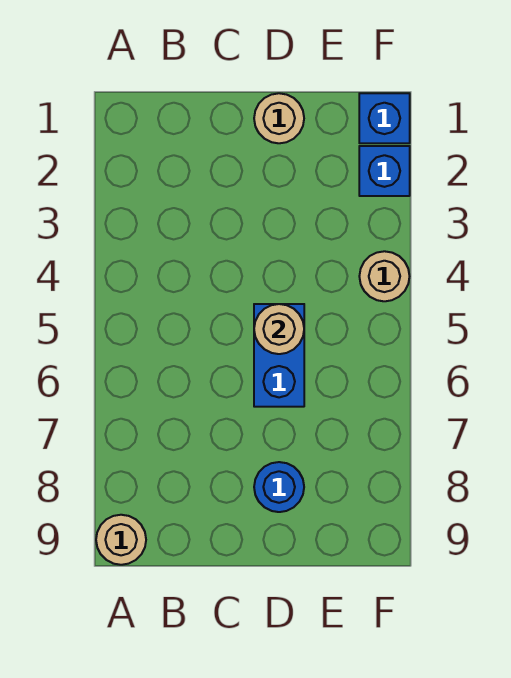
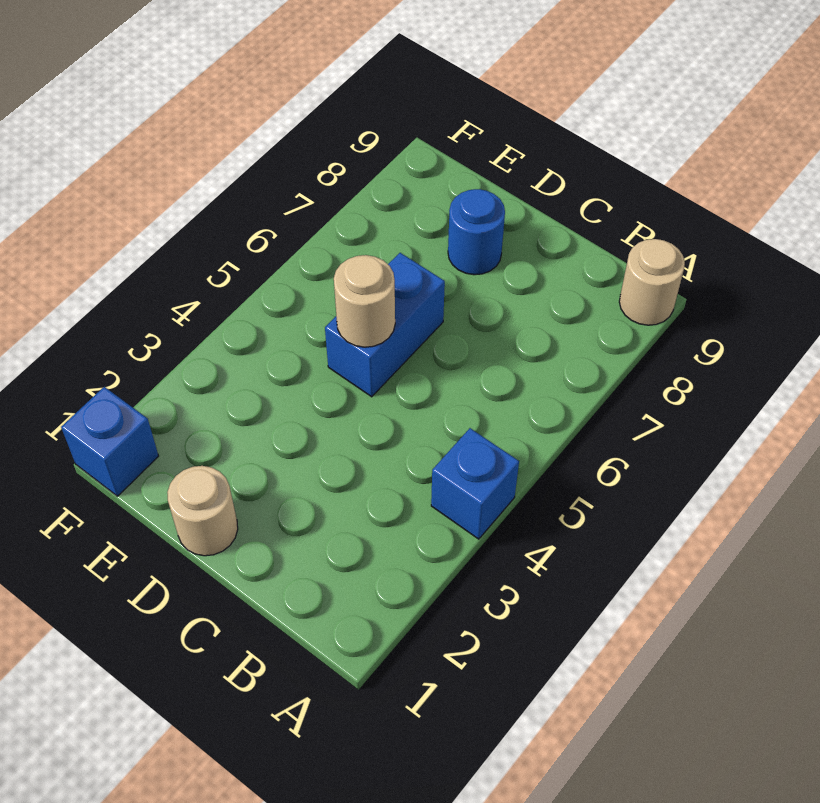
blue 1x1 brick [359,146,410,196] -> blue 1x1 brick moved to [431,428,519,539]
tan 1x1 round brick [359,251,409,301] -> none

